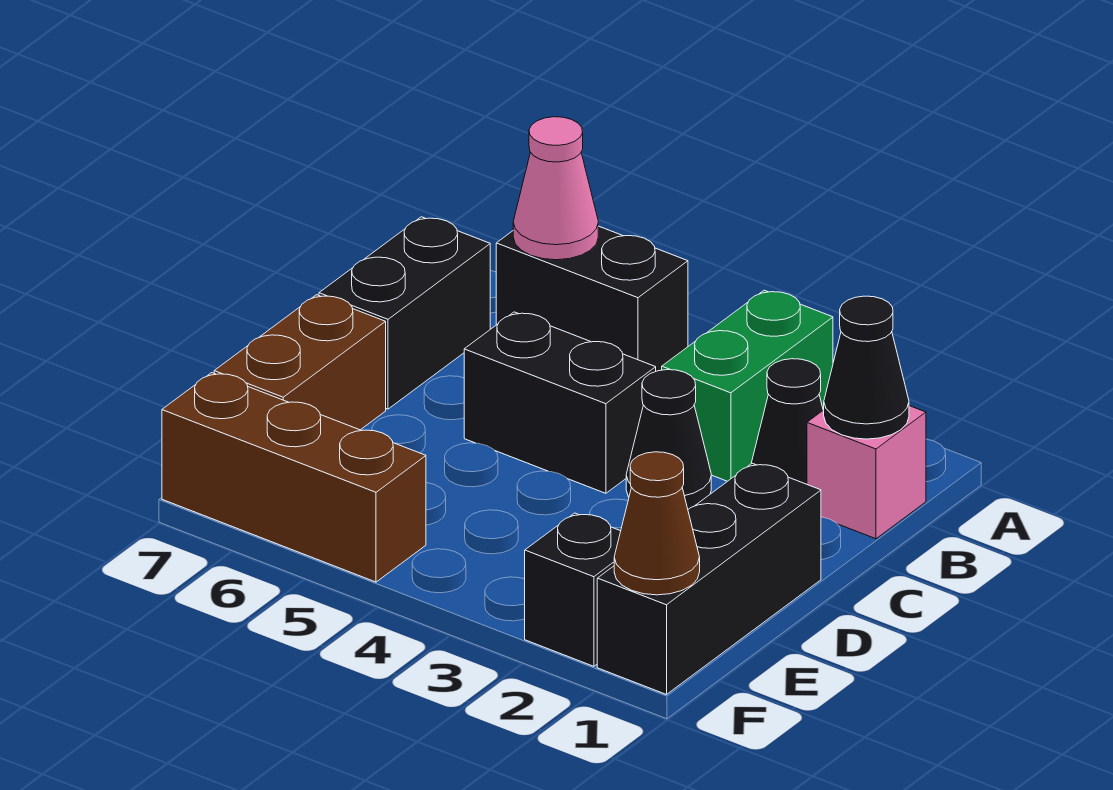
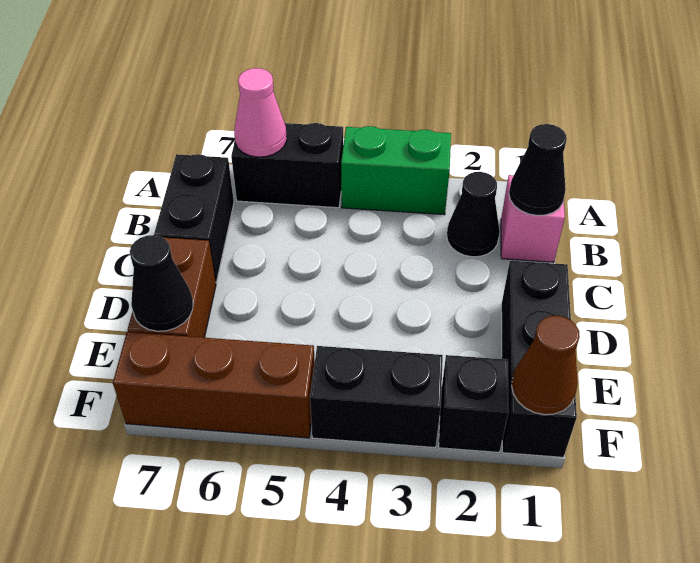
green 1x2 brick [662,290,833,481] -> green 1x2 brick turned to [341,126,451,215]
black 1x1 cone [626,370,711,509] -> black 1x1 cone moved to [130,235,193,331]
black 1x2 brick [464,312,656,493] -> black 1x2 brick moved to [310,346,443,448]

